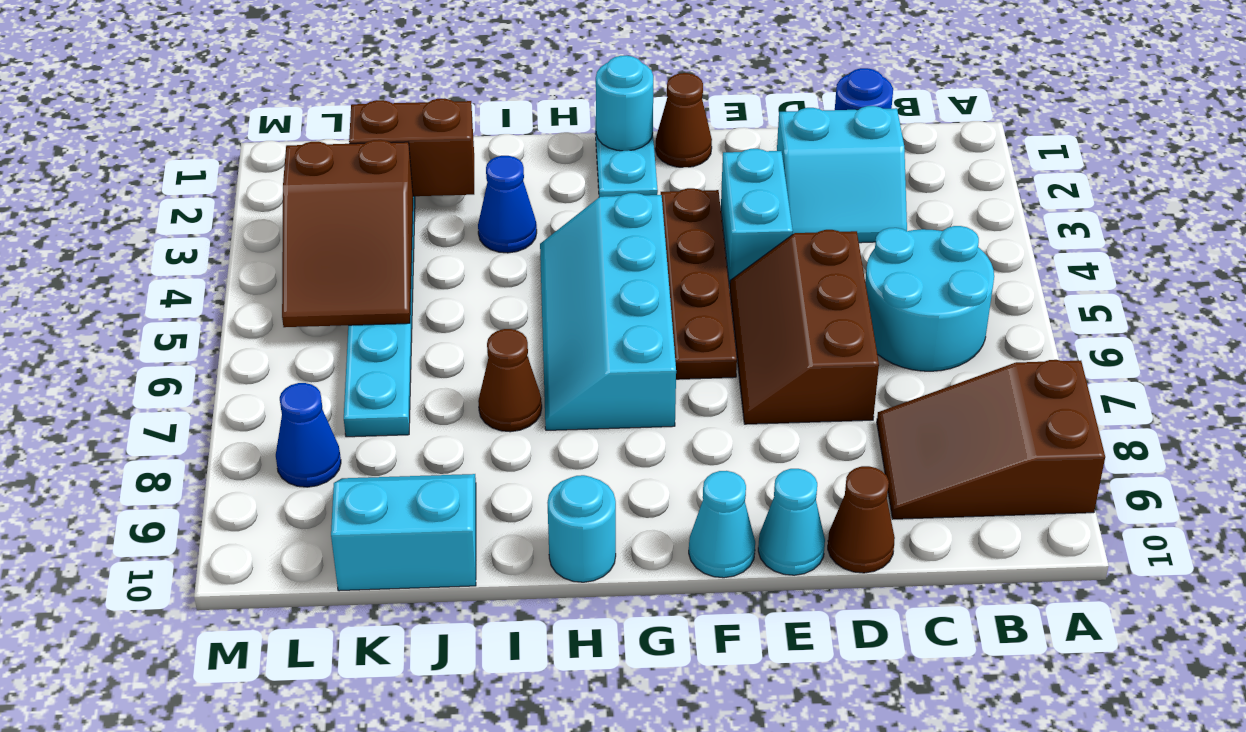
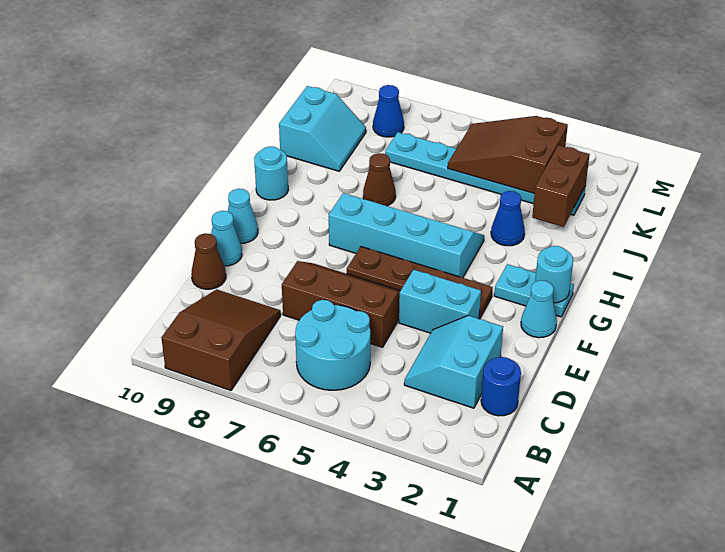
brown 1x1 cone [655,73,712,167] -> cyan 1x1 cone [521,280,557,338]

